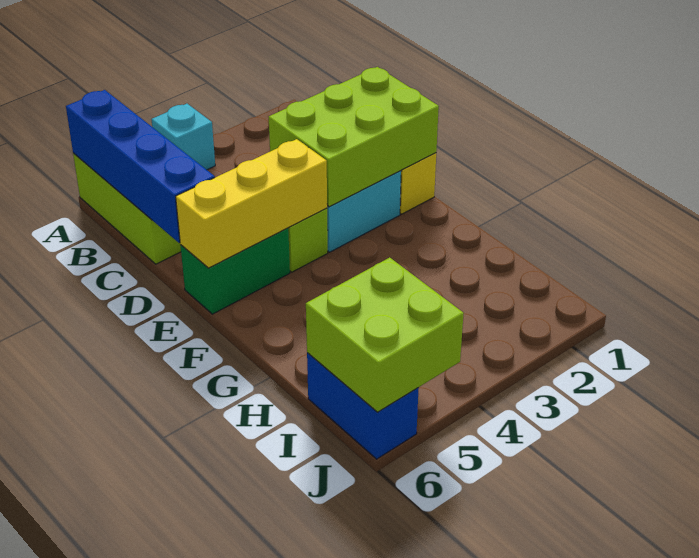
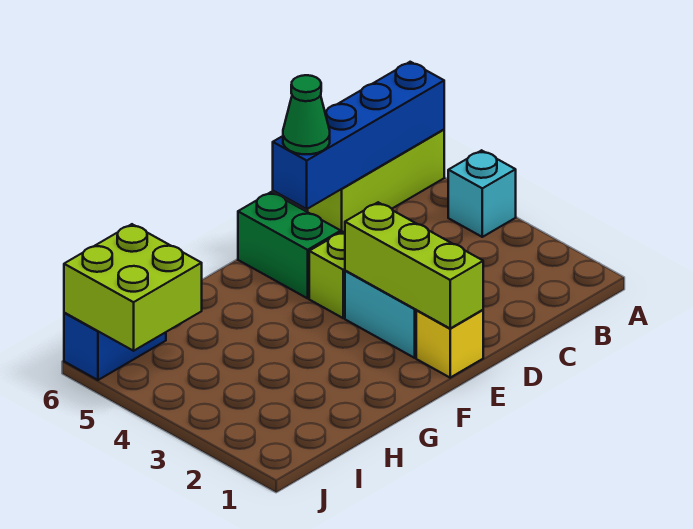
lime 2x3 brick [269,67,439,207] -> lime 1x3 brick [345,202,483,328]
none -> green 1x1 cone [283,75,330,154]
yellow 1x3 brick [176,139,327,268] -> none

